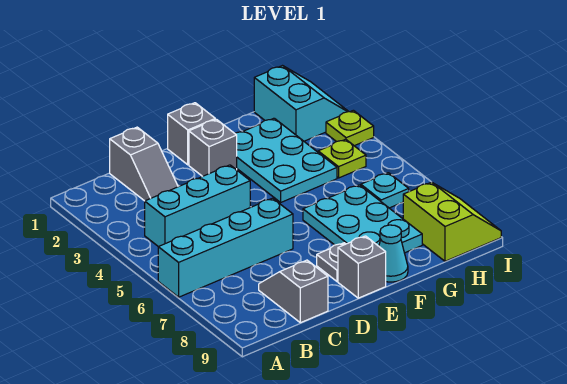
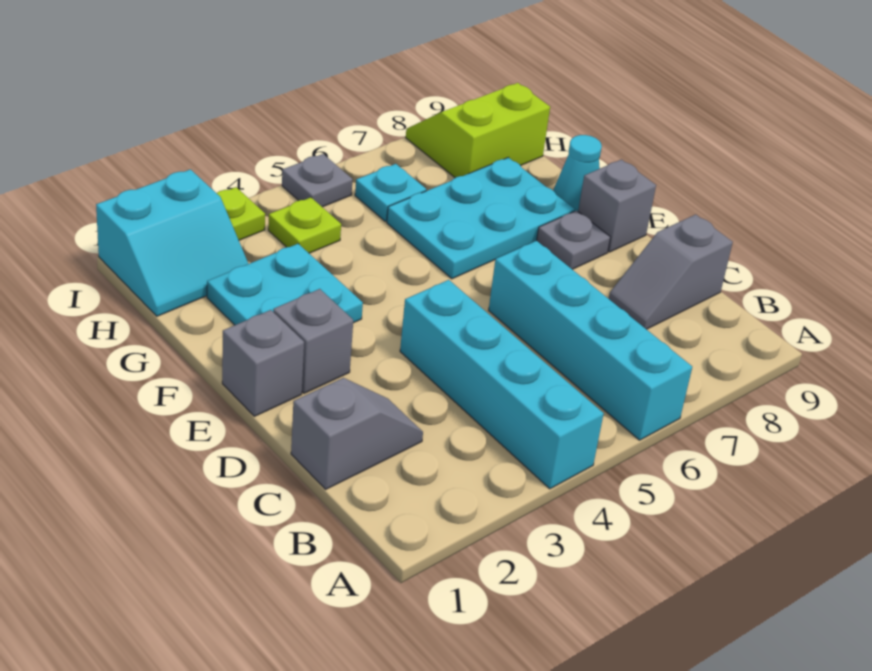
cyan 1x3 brick [145,165,250,247] -> cyan 1x4 brick [400,280,604,489]
cyan 2x3 plate [235,118,337,202] -> cyan 2x2 plate [207,244,363,325]
cyan 2x2 slope [254,66,349,141] -> cyan 2x2 slope turned to [96,169,248,316]
none -> grey 1x1 plate [282,154,353,207]

